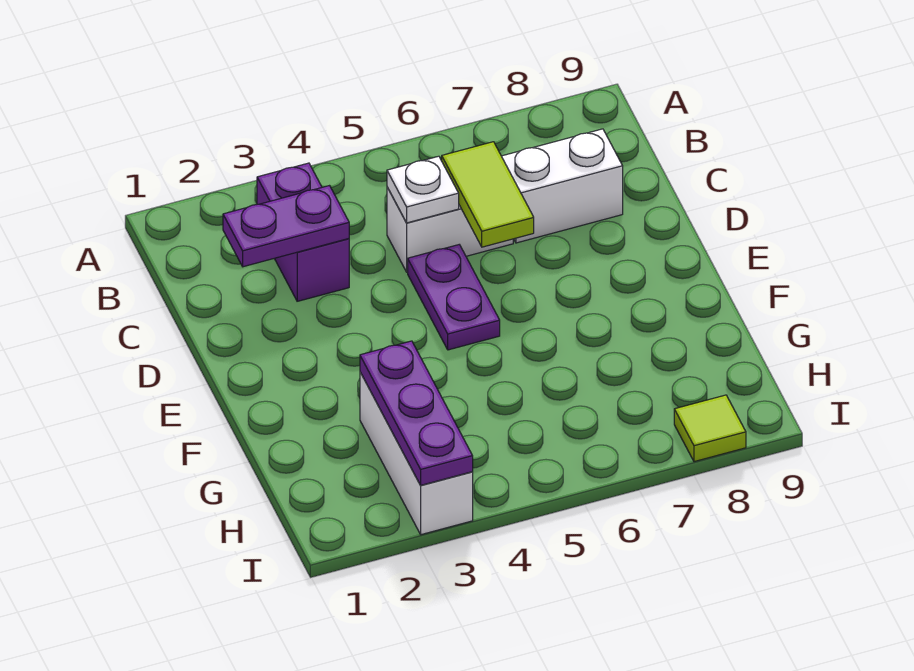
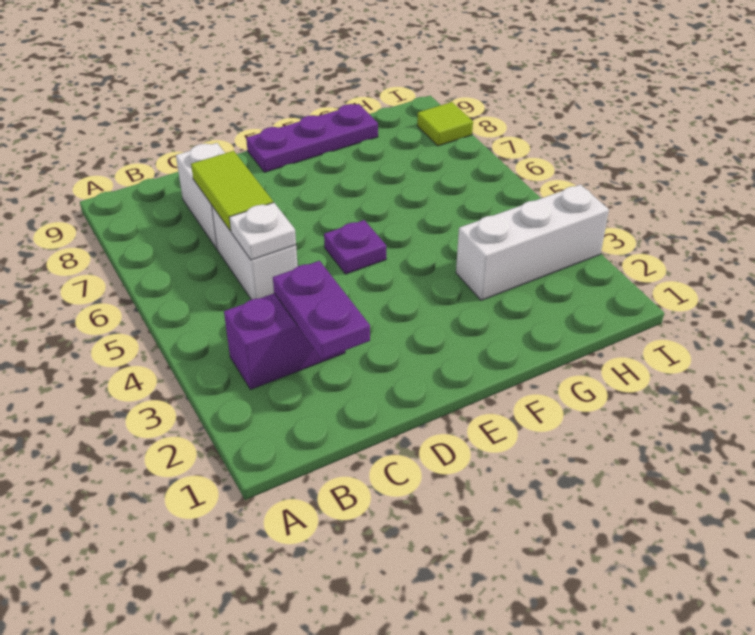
lime 1x2 tile [442,142,534,247] -> lime 1x2 tile turned to [191,151,273,231]
purple 1x2 plate [408,245,500,350] -> purple 1x1 plate [324,220,386,274]
purple 1x3 plate [360,341,473,485] -> purple 1x3 plate moved to [246,104,378,172]

